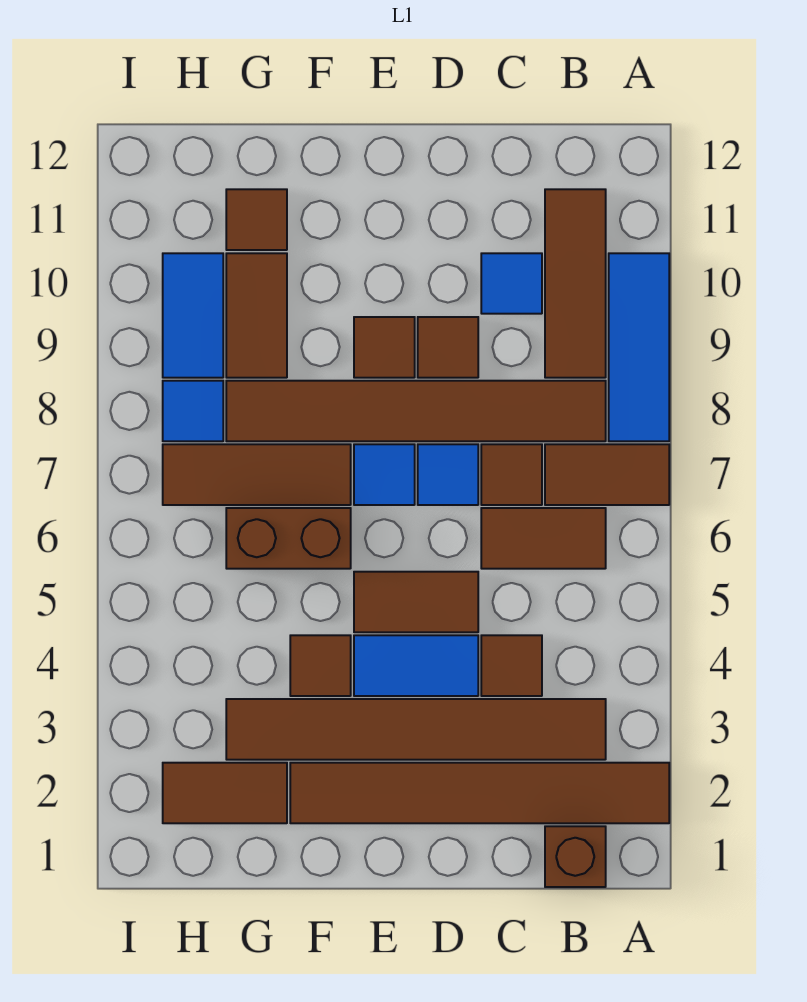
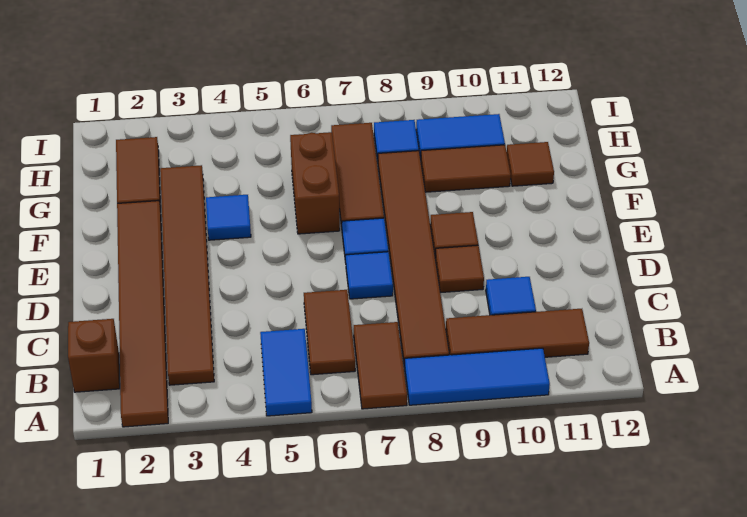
brown 1x1 tile [481,635,542,696] -> none
brown 1x1 tile [481,444,542,505] -> none
blue 1x2 tile [354,635,478,696] -> blue 1x2 tile moved to [260,329,312,416]
brown 1x2 tile [354,572,478,632] -> none
brown 1x1 tile [290,635,351,696] -> blue 1x1 tile [206,195,251,240]

